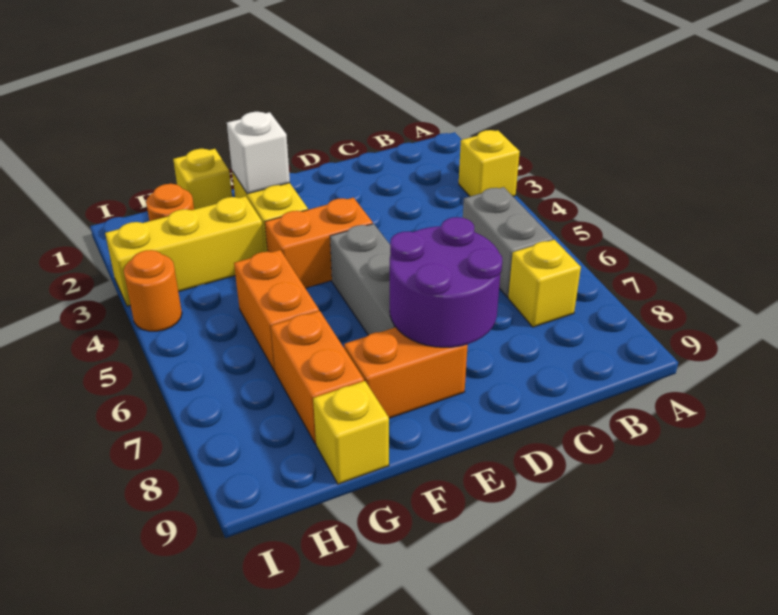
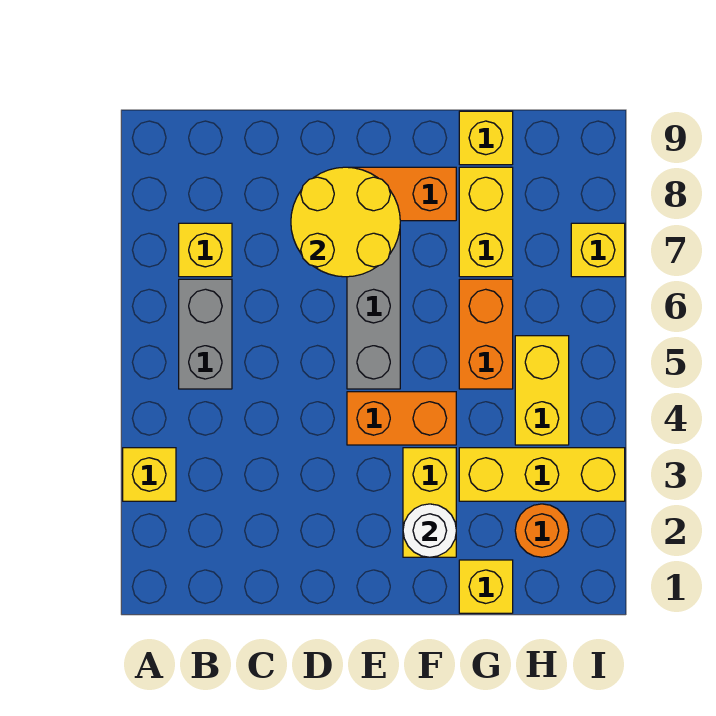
purple 2x2 round brick [390,217,502,347] -> yellow 2x2 round brick [291,167,400,277]
white 1x1 brick [227,112,290,194] -> white 1x1 round brick [403,504,456,557]
orange 1x2 brick [271,311,364,444] -> yellow 1x2 brick [459,167,513,277]
none -> yellow 1x2 brick [515,336,569,445]
orange 1x1 round brick [124,250,182,331] -> none
none -> yellow 1x1 brick [571,223,625,277]

